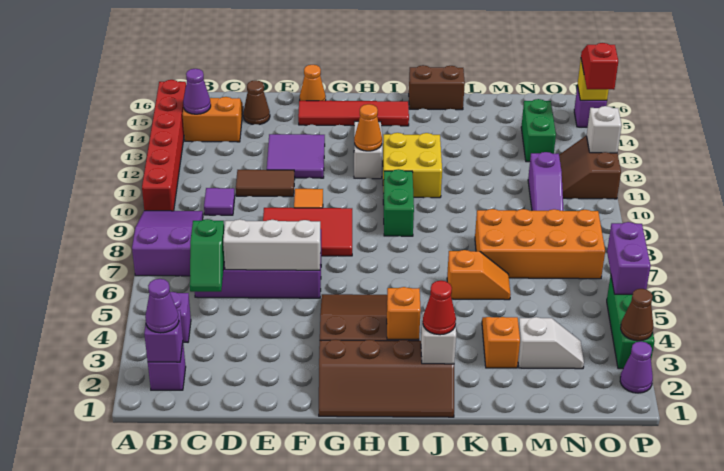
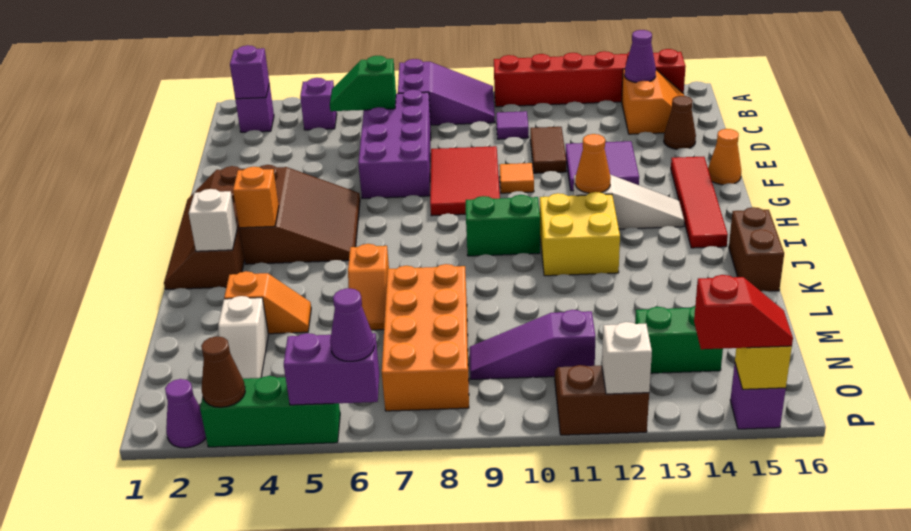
purple 1x1 cone [145,279,179,333] -> purple 1x1 cone moved to [330,288,374,361]
white 1x3 brick [223,219,321,270] -> none
red 1x1 cone [423,281,456,335] -> none

